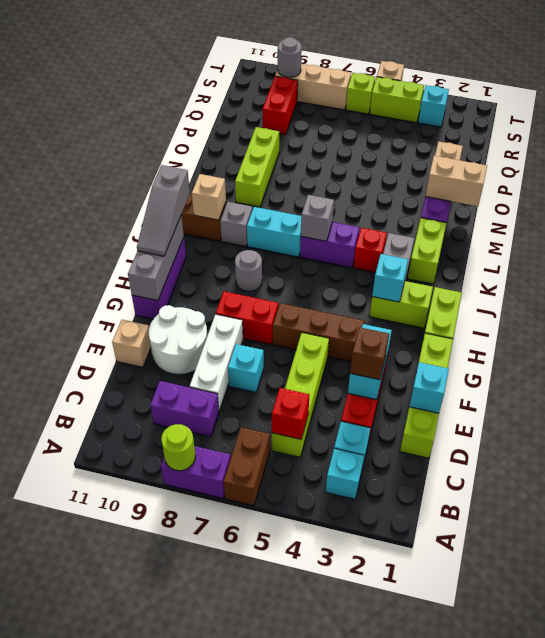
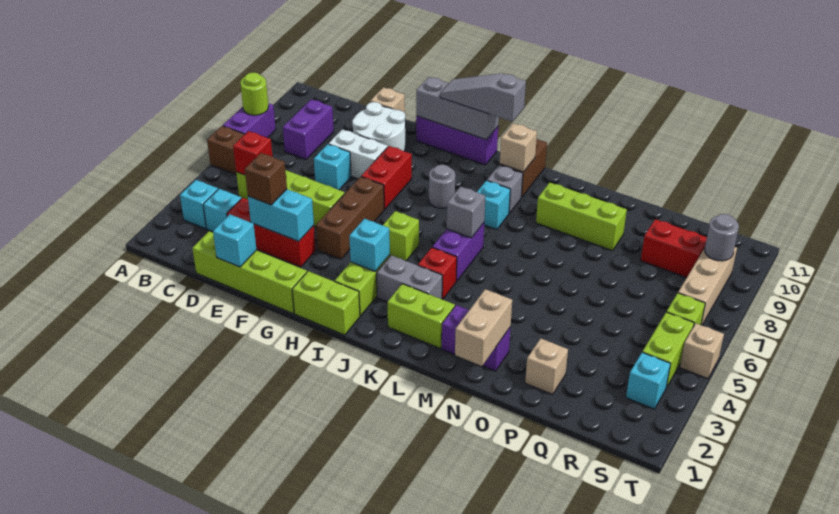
white 1x3 brick [190,314,243,411] -> white 1x2 brick [328,129,388,179]
none -> lime 1x1 brick [383,211,419,261]
cyan 1x2 brick [247,207,301,257] -> cyan 1x1 brick [477,181,510,230]

